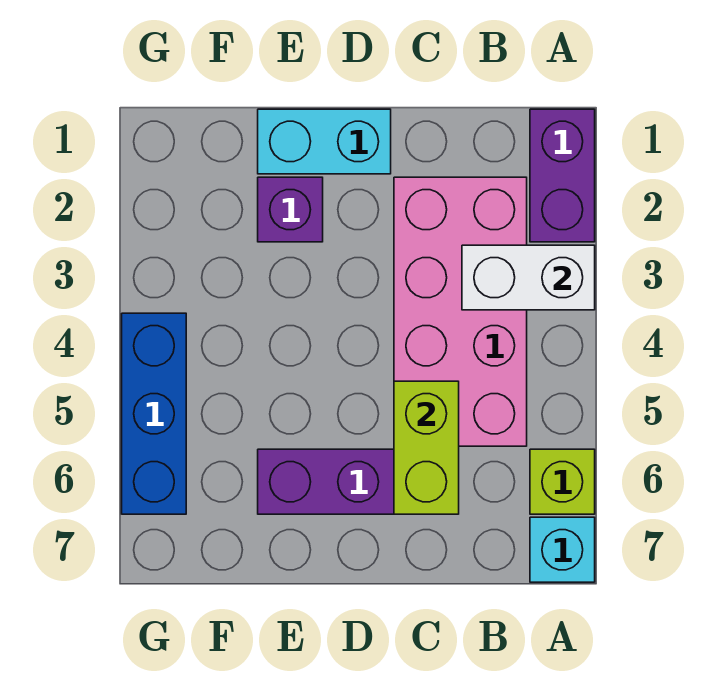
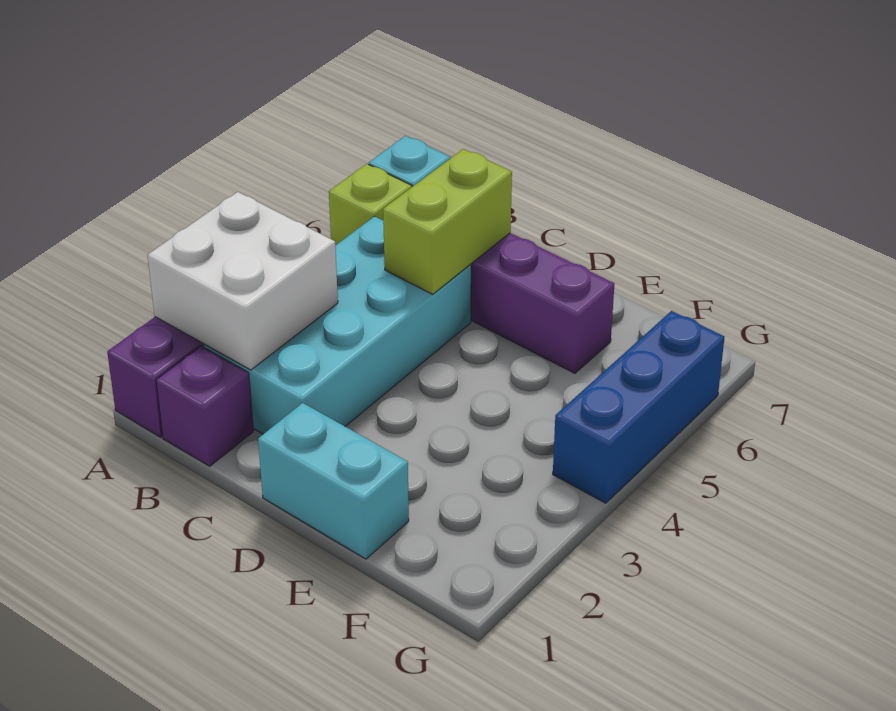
white 1x2 brick [462,245,595,310] -> white 2x2 brick [148,192,338,370]
pink 2x4 brick [394,177,527,446] -> cyan 2x4 brick [203,216,471,434]
purple 1x1 brick [258,177,323,242] -> purple 1x1 brick moved to [156,346,253,466]

